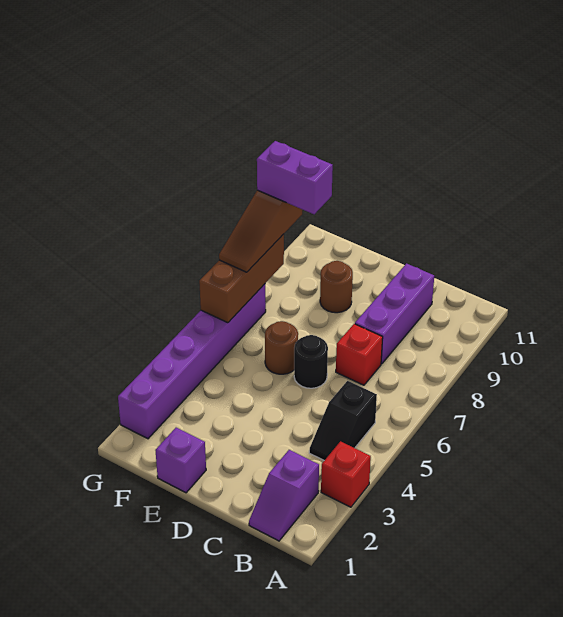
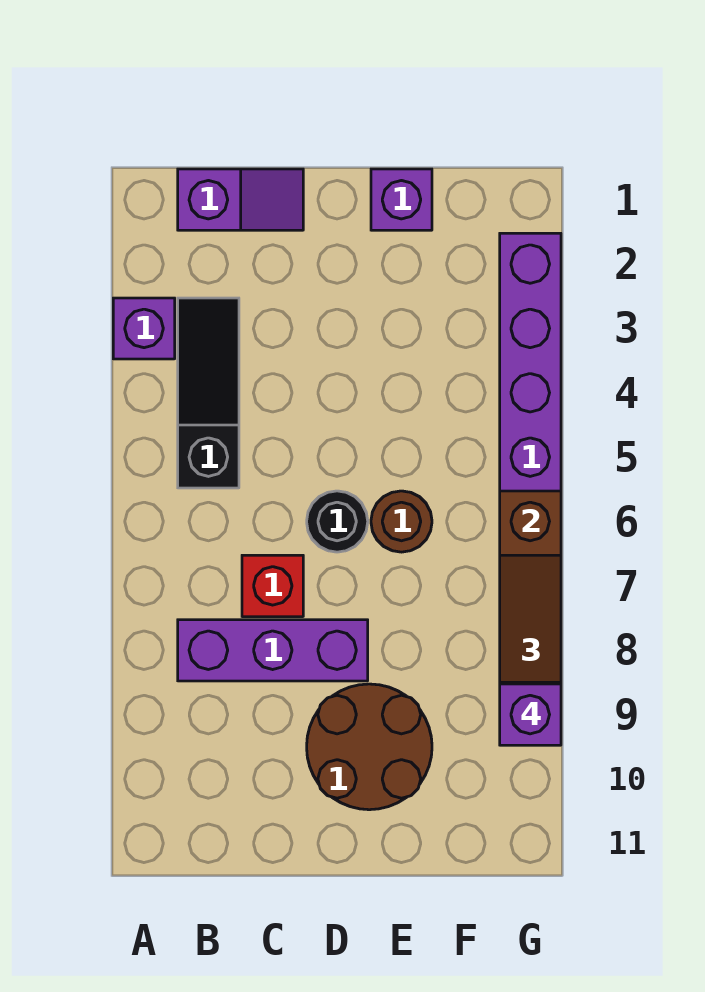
red 1x1 brick [321,441,371,507] -> purple 1x1 brick [113,298,175,359]
purple 1x2 slope [249,450,319,541] -> purple 1x2 slope turned to [178,169,303,230]
black 1x2 slope [309,381,377,461] -> black 1x3 slope [178,298,239,488]
purple 1x3 brick [355,263,434,364] -> purple 1x3 brick turned to [178,620,368,681]
brown 1x1 round brick [320,261,353,313] -> brown 2x2 round brick [307,684,432,810]
purple 1x2 brick [257,141,333,214] -> purple 1x1 brick [500,684,561,745]

